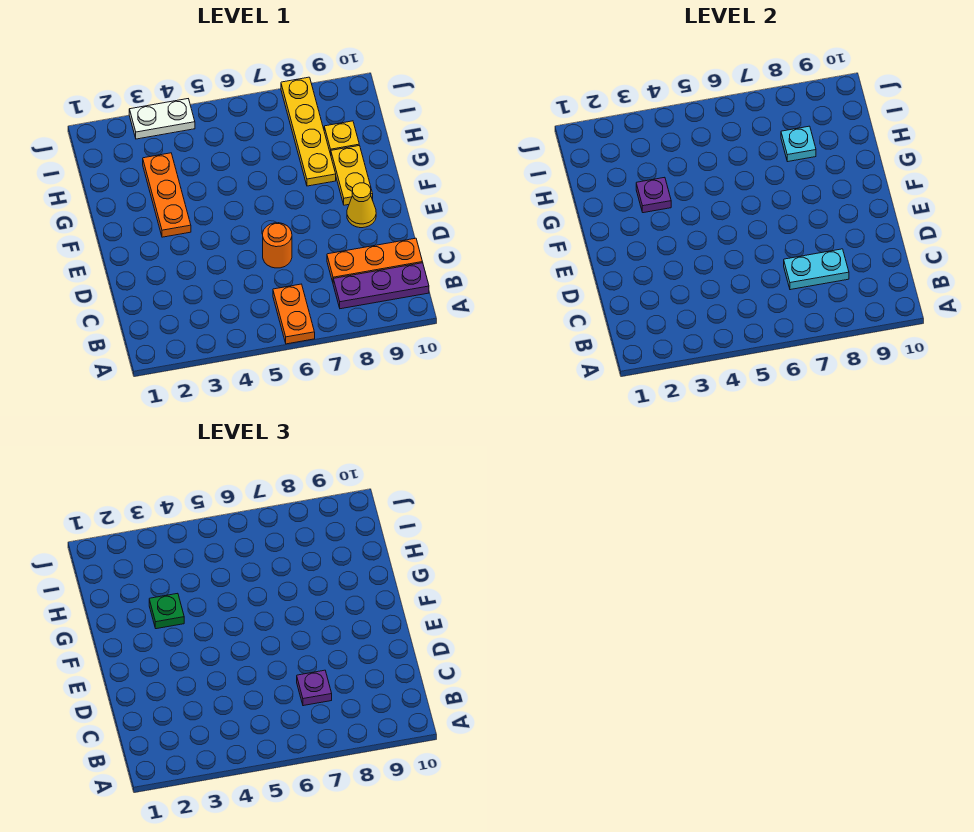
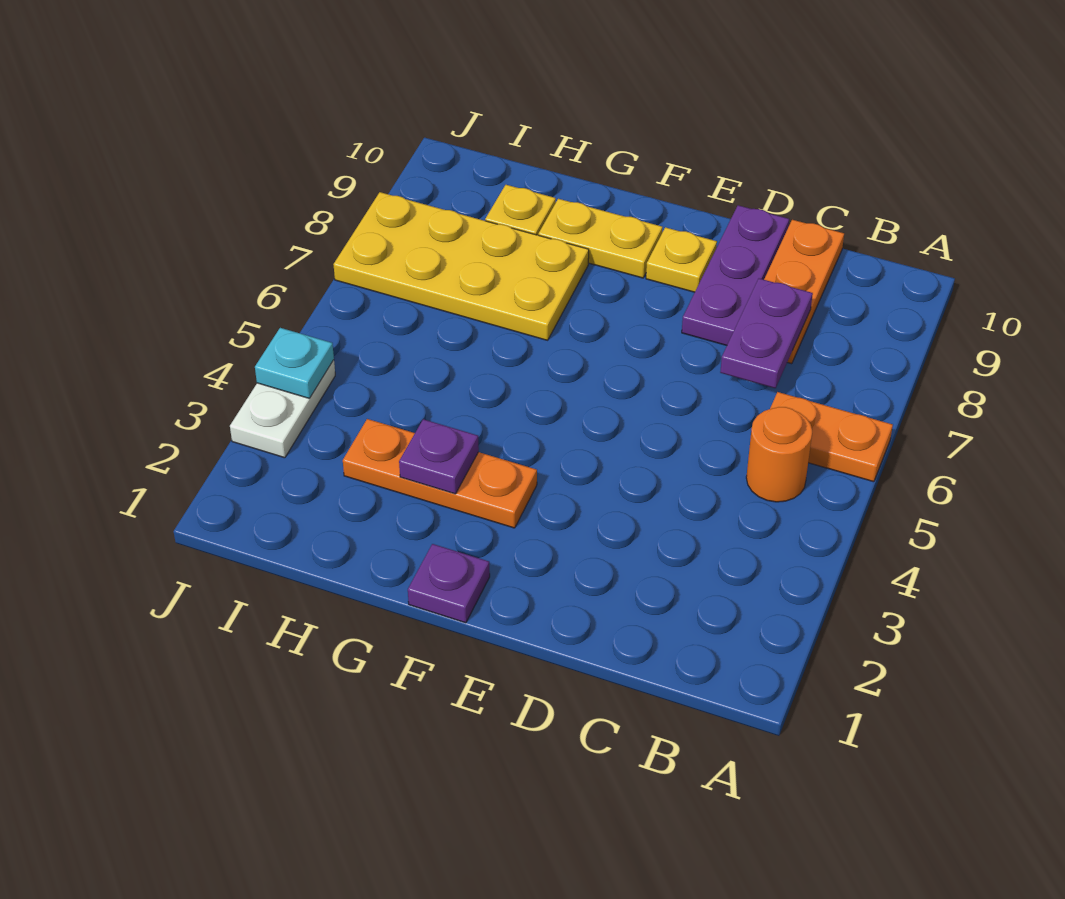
purple 1x3 plate [333,263,429,309] -> purple 1x3 plate moved to [682,205,789,345]
cyan 1x2 plate [784,249,849,290] -> purple 1x2 plate [720,279,813,388]
purple 1x1 plate [297,670,332,706] -> purple 1x1 plate moved to [408,544,490,623]
orange 1x1 round brick [263,223,292,268] -> orange 1x1 round brick moved to [746,407,812,502]
yellow 1x1 cone [347,183,376,228] -> yellow 1x1 plate [646,227,717,292]
green 1x1 plate [149,593,184,629] -> none
yellow 1x4 plate [281,77,336,186] -> yellow 2x4 plate [333,192,589,340]
cyan 1x1 plate [781,126,816,162] -> cyan 1x1 plate moved to [255,328,334,398]

